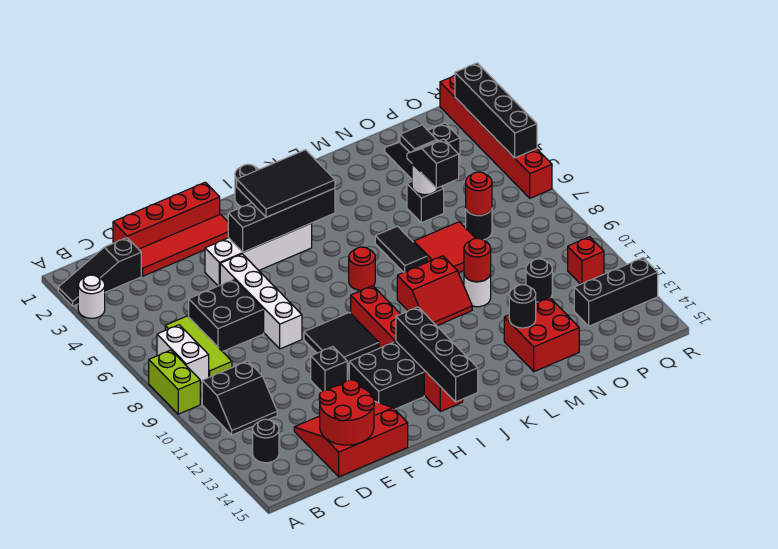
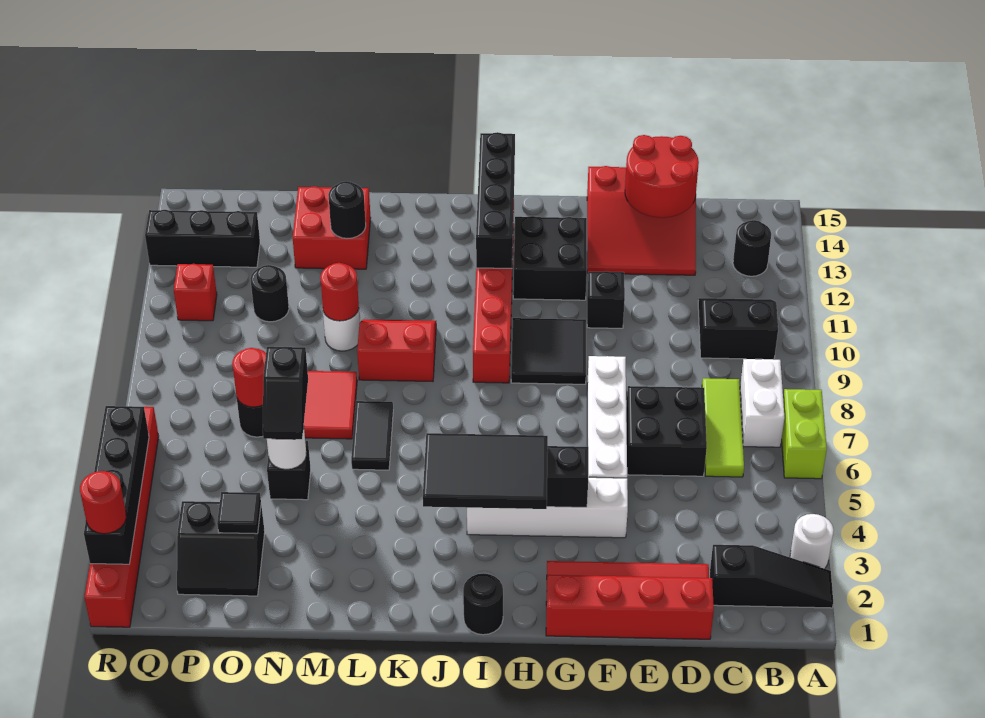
lime 1x2 brick [149,350,200,414] -> lime 1x2 brick moved to [782,389,827,479]
red 1x1 round brick [349,247,375,290] -> red 1x1 round brick moved to [80,471,126,534]

